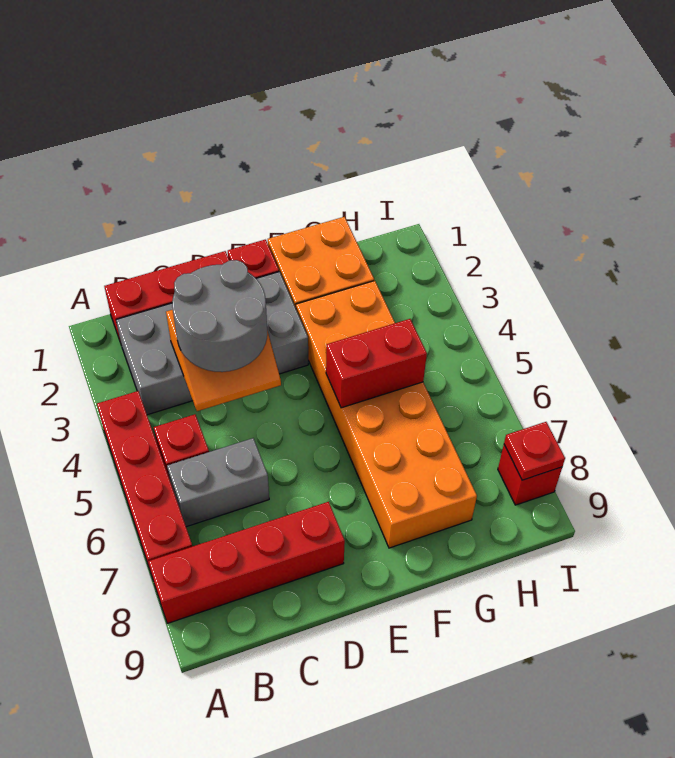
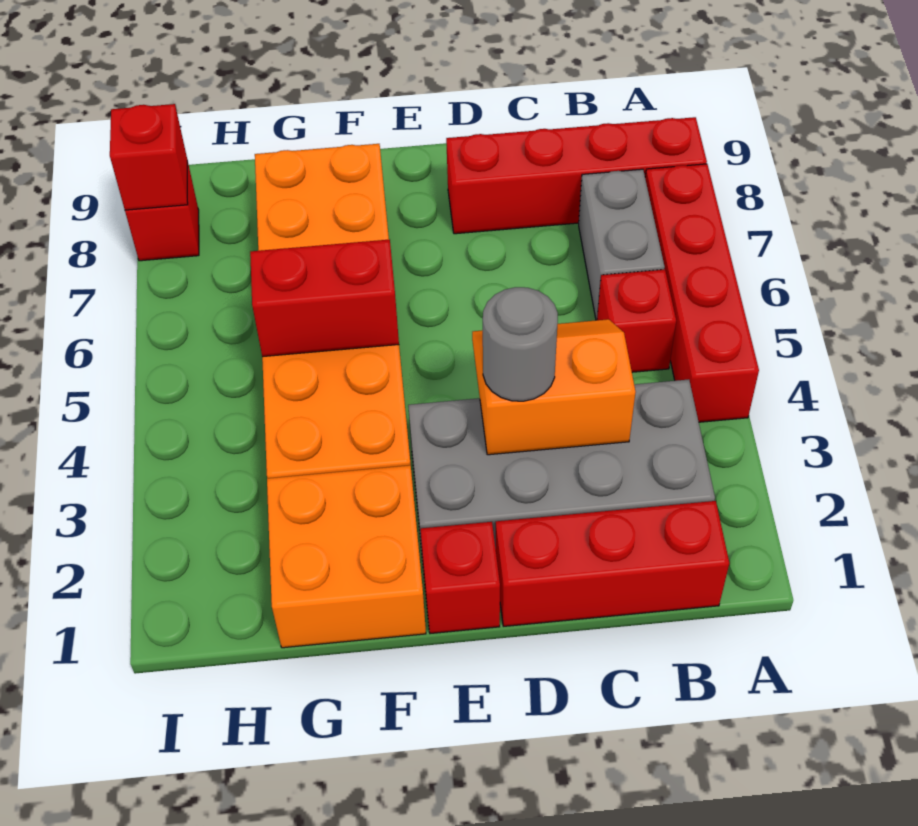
grey 1x2 brick [167,438,269,527] -> grey 1x2 brick turned to [579,169,665,320]
grey 2x2 round brick [172,260,267,372] -> grey 1x1 round brick [483,287,558,401]
red 1x1 plate [504,422,565,480] -> red 1x1 brick [110,104,188,210]

